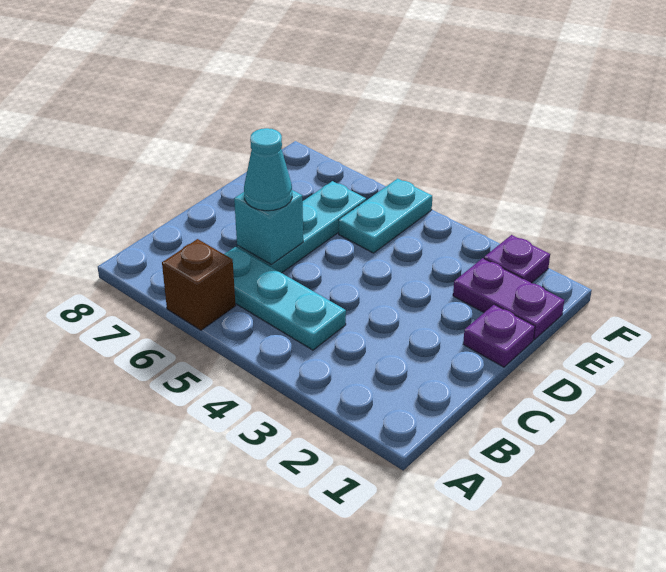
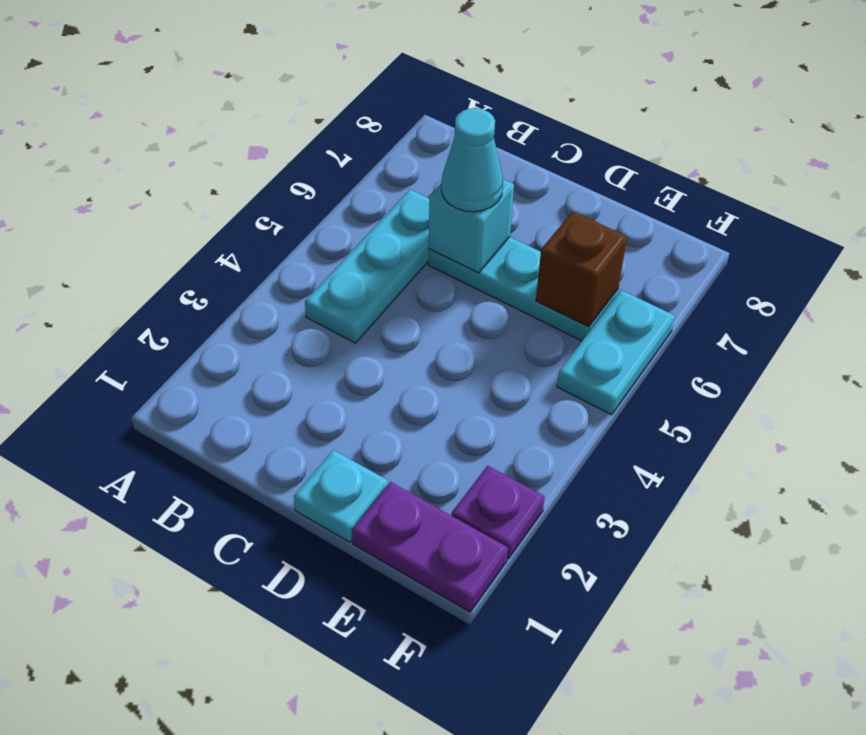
brown 1x1 brick [162,239,236,330] -> brown 1x1 brick moved to [536,211,627,327]
purple 1x1 plate [463,305,535,367] -> cyan 1x1 plate [294,450,388,542]
purple 1x2 plate [453,258,564,340] -> purple 1x2 plate turned to [352,482,508,612]
cyan 1x2 plate [339,178,432,253] -> cyan 1x2 plate turned to [557,290,675,415]

